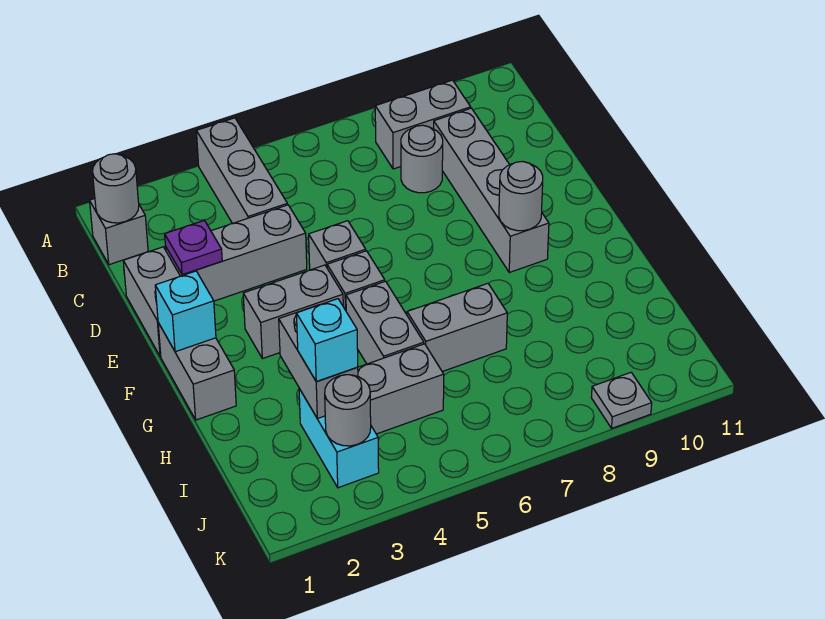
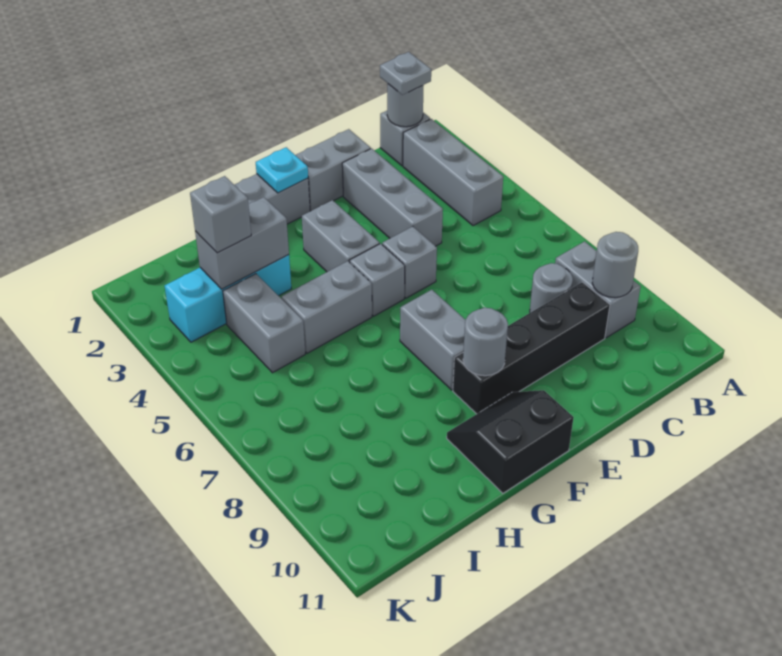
grey 1x3 brick [196,118,287,224] -> grey 1x3 brick turned to [403,119,503,226]
grey 1x4 brick [434,108,549,272] -> black 1x4 brick [453,282,610,414]
purple 1x1 plate [165,220,222,275] -> none
cyan 1x1 brick [155,271,216,352] -> cyan 1x1 plate [256,147,308,193]
none -> black 2x2 slope [447,390,574,493]
grey 1x2 brick [407,283,507,372] -> grey 1x2 brick moved to [400,290,466,390]
cyan 1x2 brick [299,389,379,488] -> cyan 1x3 brick [165,255,291,342]
cyan 1x1 brick [296,299,358,381] -> grey 1x1 brick [190,176,251,253]
grey 1x1 round brick [325,375,371,446] -> grey 1x1 round brick moved to [592,232,638,298]
grey 1x1 plate [591,372,652,428] -> grey 1x1 plate moved to [380,52,431,95]

